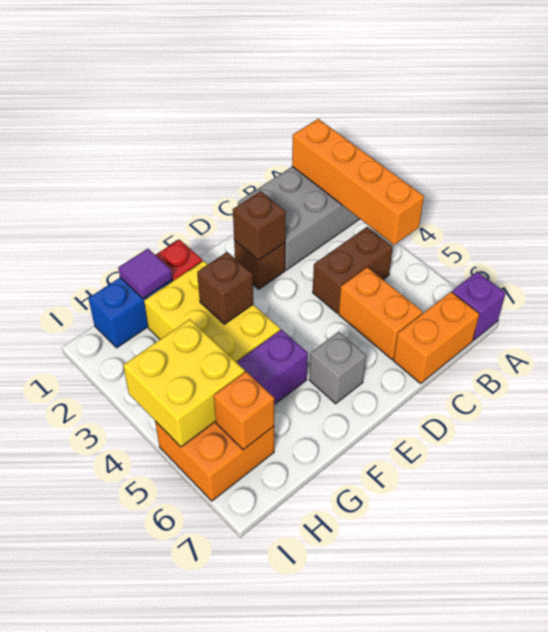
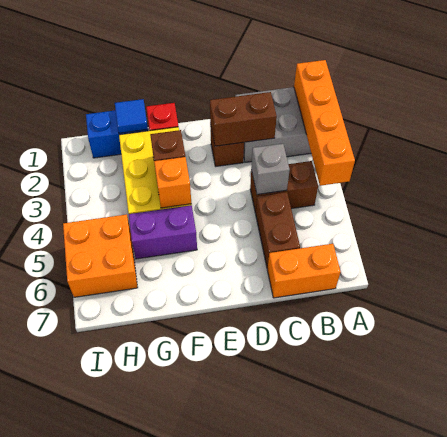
purple 1x1 brick [452,272,505,340] -> none
orange 1x2 brick [339,267,422,359] -> brown 1x2 brick [256,192,300,269]
brown 1x1 brick [233,191,286,260] -> brown 1x2 brick [210,92,277,146]
grey 1x1 brick [309,332,366,404] -> grey 1x1 brick moved to [251,144,290,195]
purple 1x1 tile [118,249,172,298] -> blue 1x1 tile [115,99,148,133]
yellow 2x2 brick [123,319,245,447] -> none
orange 1x1 brick [214,372,274,450] -> orange 1x1 brick moved to [154,157,191,208]

